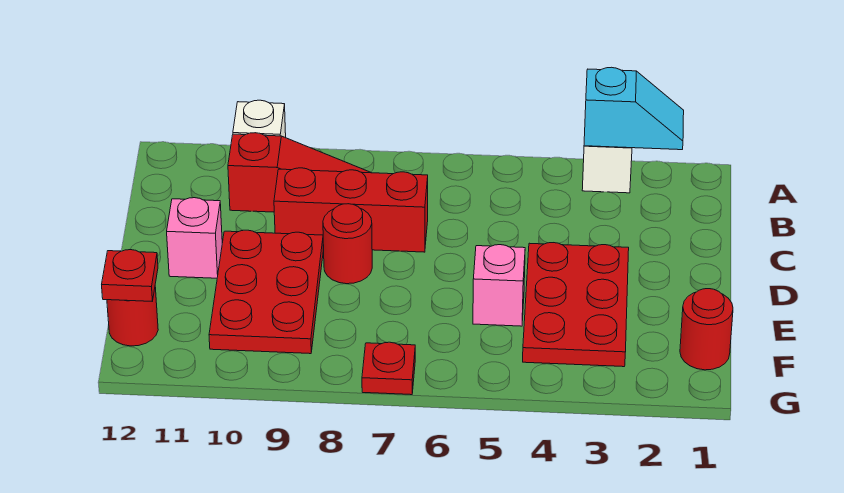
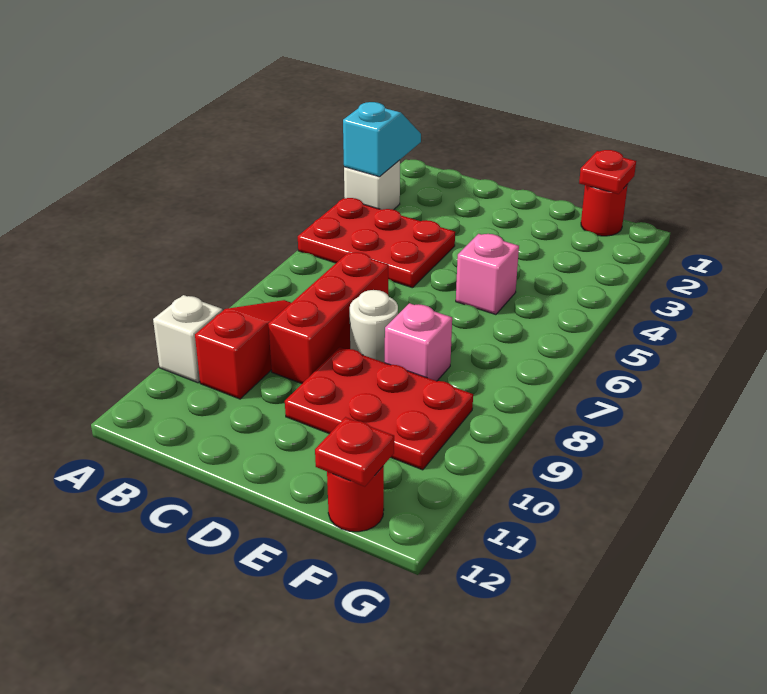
red 2x3 plate [523,243,629,367] -> red 2x3 plate moved to [298,198,455,288]
red 1x1 round brick [323,204,372,284] -> white 1x1 round brick [350,290,398,363]
pink 1x1 brick [167,198,222,278] -> pink 1x1 brick moved to [385,303,452,381]
red 1x1 plate [362,342,415,395] -> red 1x1 plate moved to [579,150,636,194]

